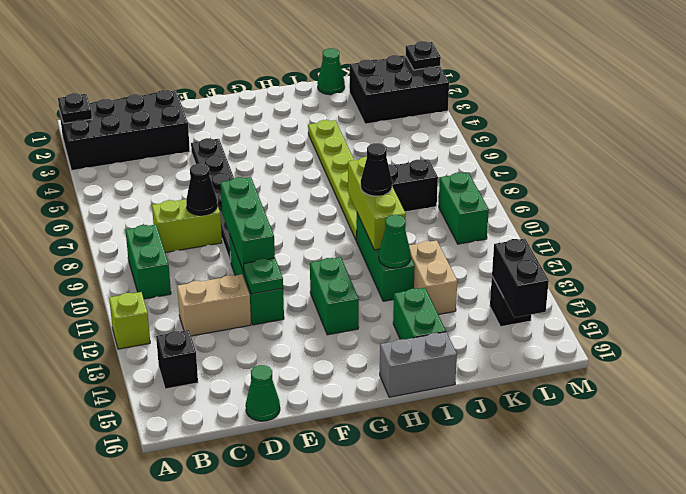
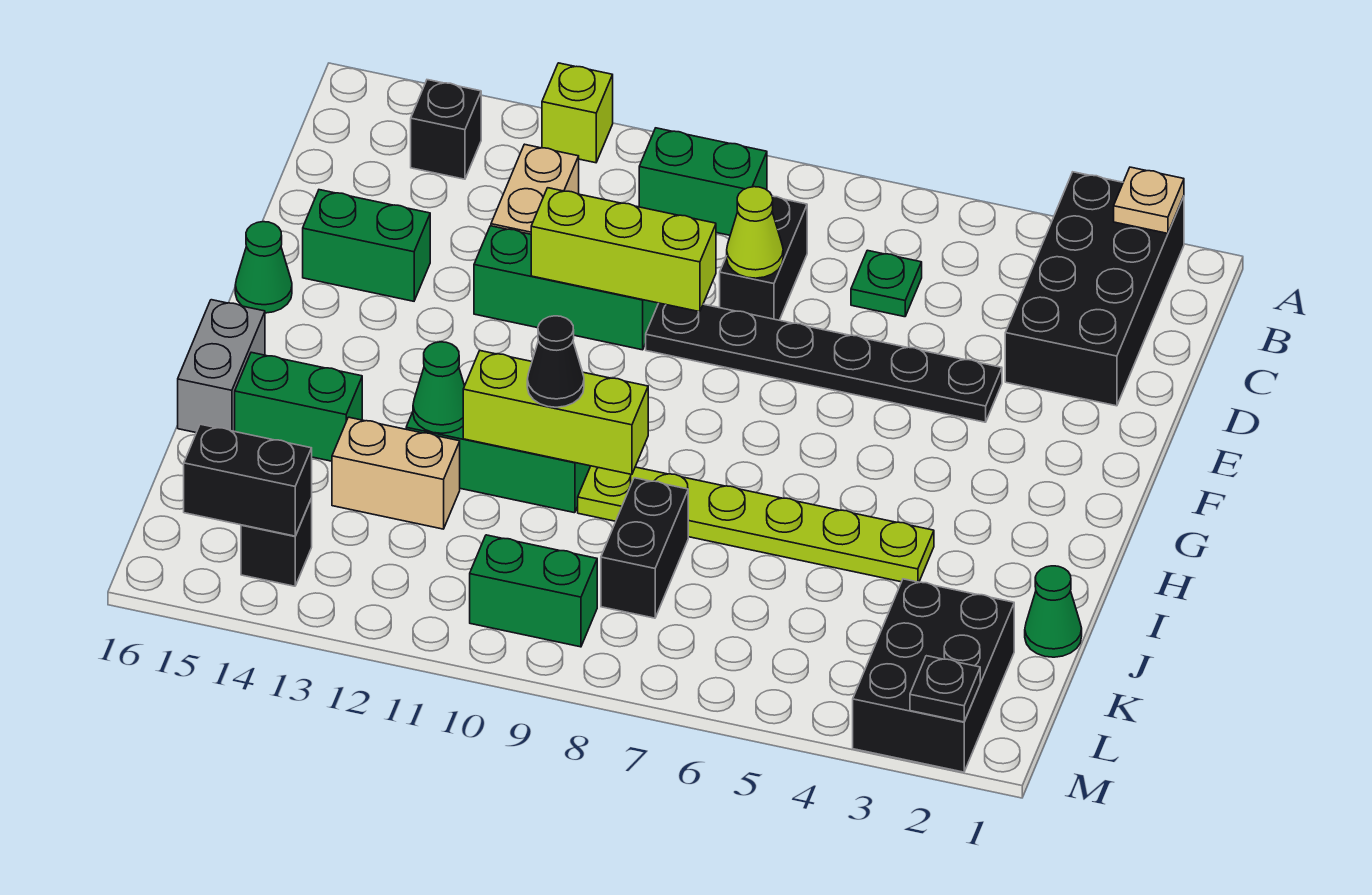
black 1x1 plate [58,93,92,124] -> tan 1x1 plate [1114,167,1184,233]
lime 1x2 brick [152,199,222,253] -> black 1x2 brick [720,196,807,320]
black 1x1 cone [186,164,217,215] -> lime 1x1 cone [727,187,783,278]
green 1x1 cone [246,365,280,421] -> green 1x1 cone moved to [235,222,292,313]
green 1x3 brick [221,177,275,272] -> lime 1x3 brick [531,188,716,312]
green 1x1 plate [244,258,283,294] -> green 1x1 plate moved to [851,250,922,317]
green 1x2 brick [310,257,359,335] -> green 1x2 brick moved to [303,190,430,301]

